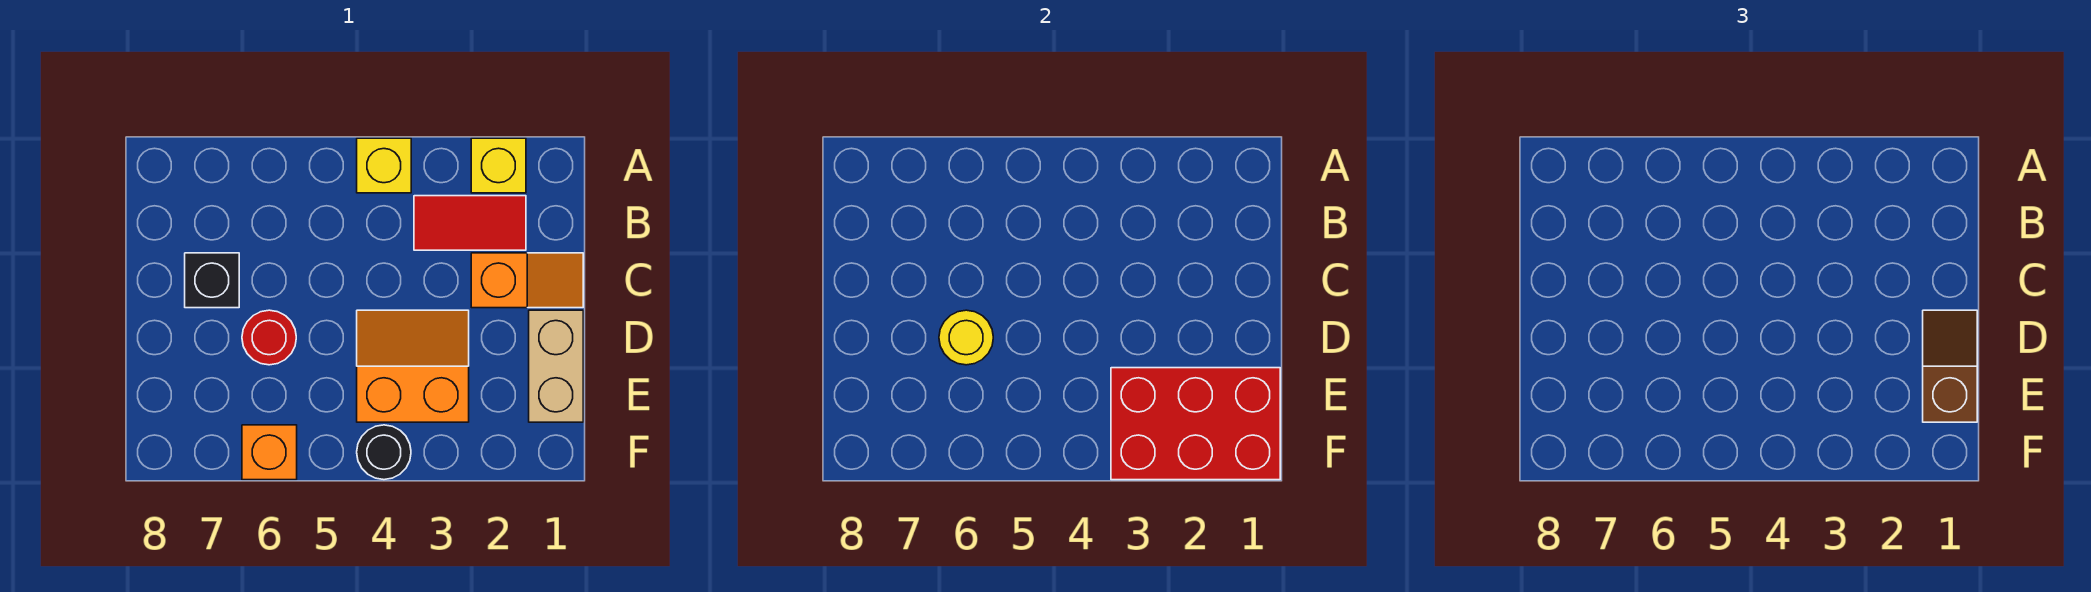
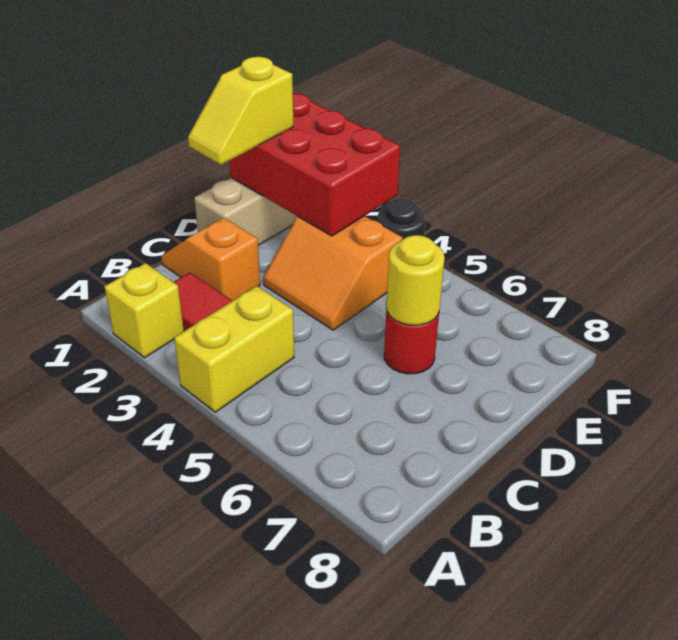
yellow 1x1 brick [357,138,411,193] -> yellow 1x2 brick [174,286,294,412]
black 1x1 brick [185,253,239,308] -> none
brown 1x2 slope [1923,310,1977,422] -> yellow 1x2 slope [188,57,294,165]
orange 1x1 brick [242,425,297,480] -> none

